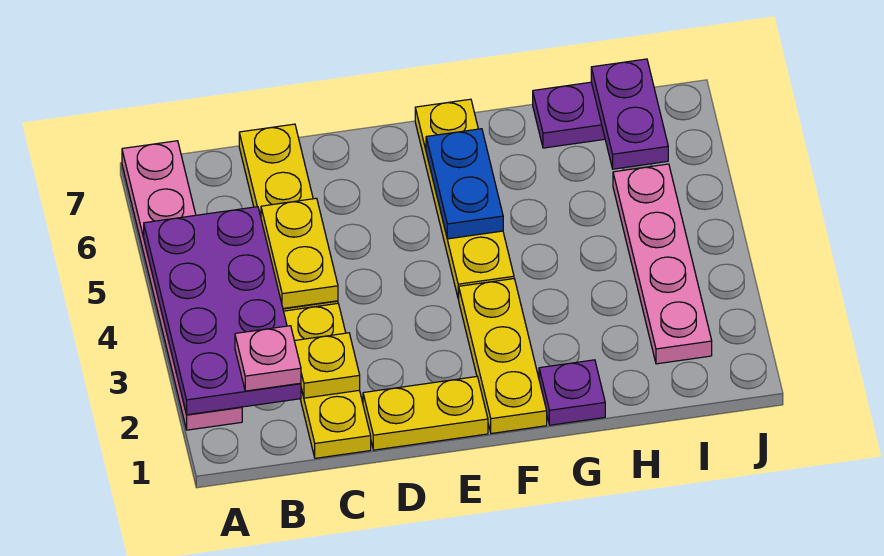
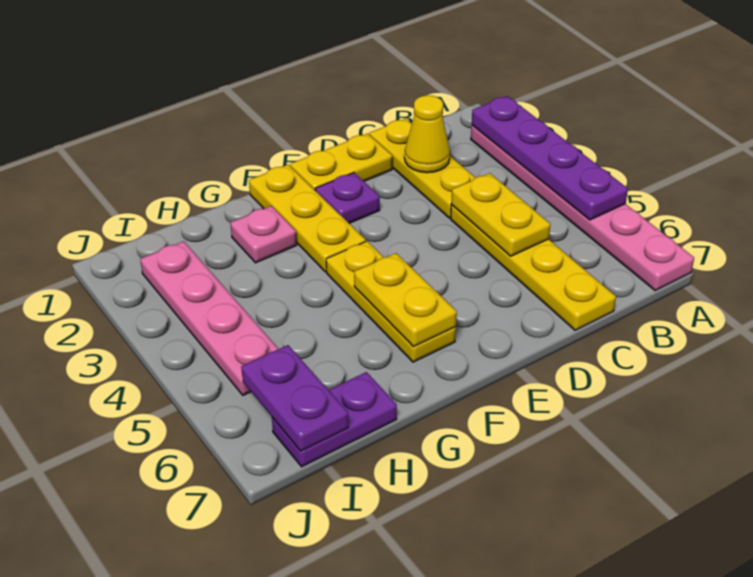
purple 2x4 plate [144,207,301,415] -> purple 1x4 plate [472,96,628,220]
pink 1x1 plate [235,326,301,391] -> pink 1x1 plate moved to [230,206,297,263]
yellow 1x1 plate [295,333,360,398] -> yellow 1x1 cone [404,95,450,173]
yellow 1x4 plate [415,99,514,299] -> yellow 1x3 plate [326,241,456,362]
blue 1x2 plate [426,129,503,239] -> yellow 1x2 plate [354,253,457,347]
purple 1x1 plate [539,360,605,425] -> purple 1x1 plate moved to [315,173,380,223]

